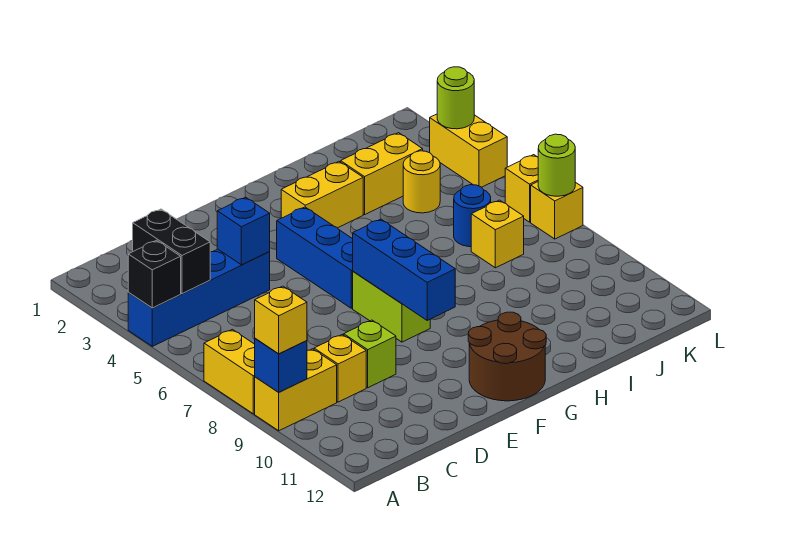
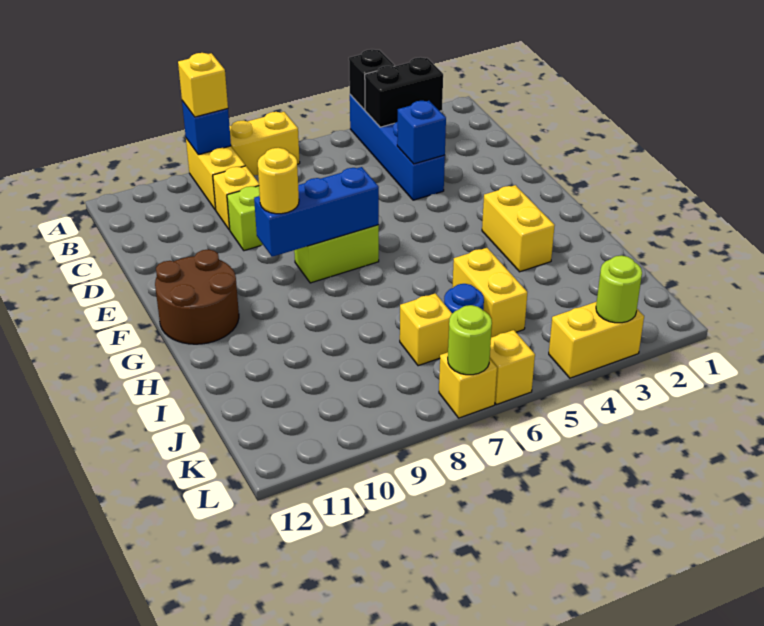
blue 1x3 brick [277,207,353,308] -> none
yellow 1x2 brick [341,133,423,215] -> yellow 1x2 brick moved to [452,248,527,337]
yellow 1x1 round brick [403,151,440,213] -> yellow 1x1 round brick moved to [258,148,299,214]

